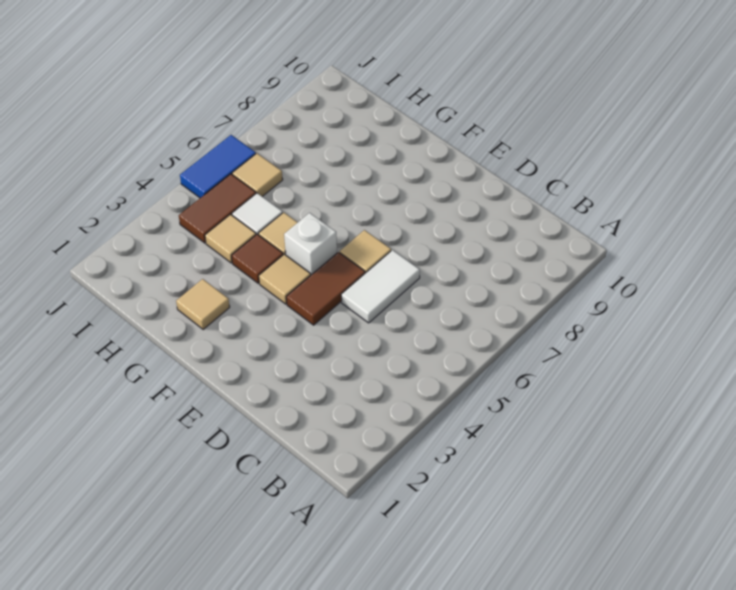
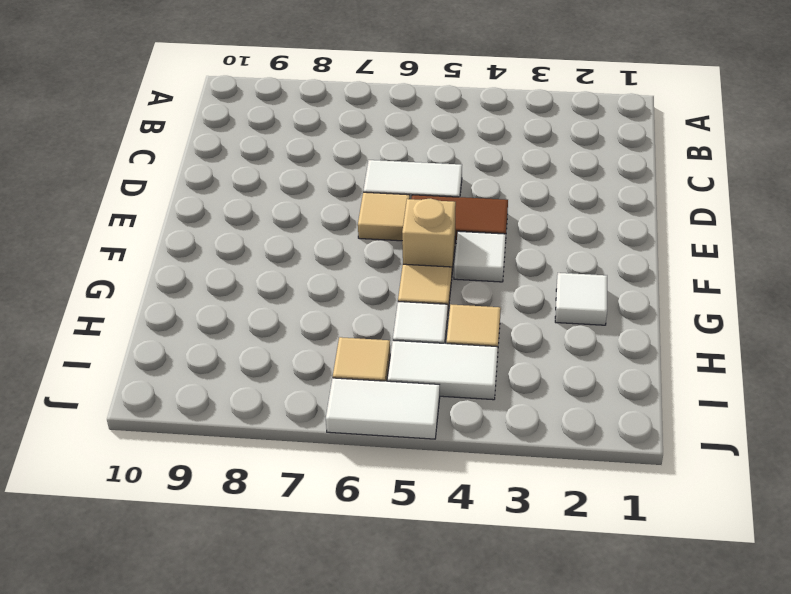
tan 1x1 tile [259,254,311,304] -> white 1x1 tile [454,231,506,282]
white 1x1 brick [284,213,337,275] -> tan 1x1 brick [402,198,456,271]
tan 1x1 tile [176,279,230,330] -> white 1x1 tile [555,273,607,325]
brown 1x1 tile [232,234,283,283] -> none
brown 1x2 tile [179,174,256,243] -> white 1x2 tile [387,340,498,400]
blue 1x2 tile [180,135,256,198] -> white 1x2 tile [326,378,440,439]

